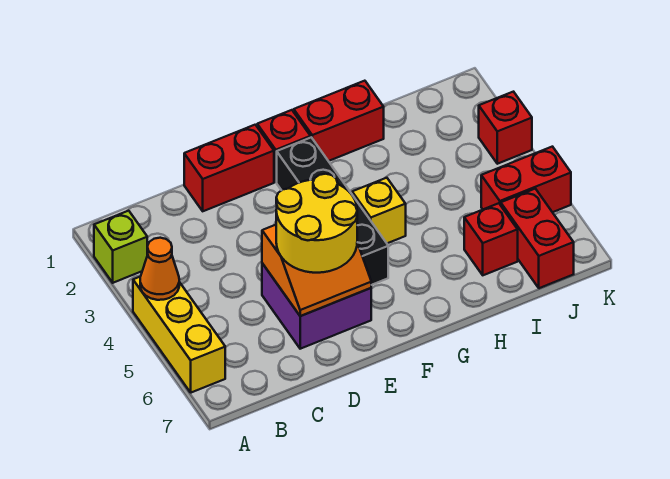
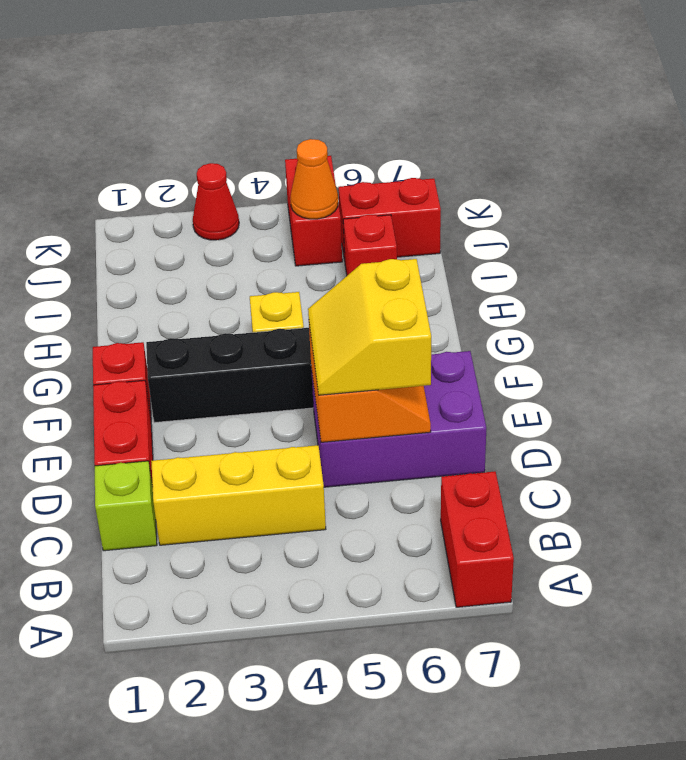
lime 1x1 brick [94,211,147,283] -> lime 1x1 brick moved to [95,461,157,551]
yellow 1x3 brick [133,277,225,393] -> yellow 1x3 brick moved to [151,445,326,545]
orange 1x1 cone [140,238,179,300] -> orange 1x1 cone moved to [290,139,338,219]
purple 2x2 brick [262,263,371,349] -> purple 2x3 brick [311,351,486,487]
yellow 2x2 round brick [276,174,357,273] -> yellow 2x2 slope [308,259,431,395]
red 1x2 brick [294,81,384,161] -> red 1x2 brick moved to [441,471,514,607]
red 1x1 brick [479,92,532,164] -> red 1x1 cone [193,163,239,240]

